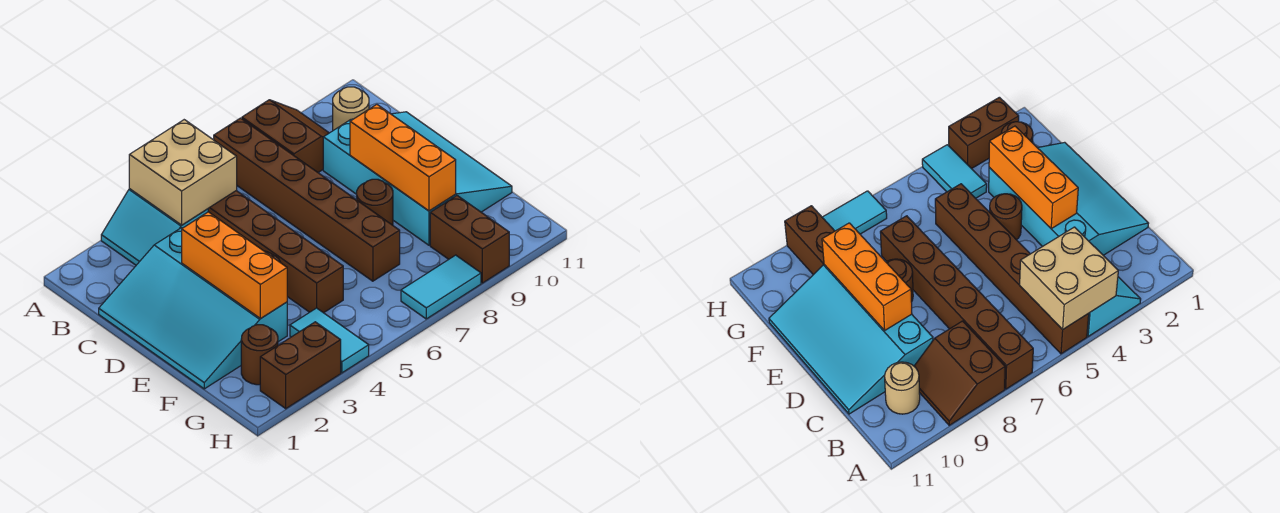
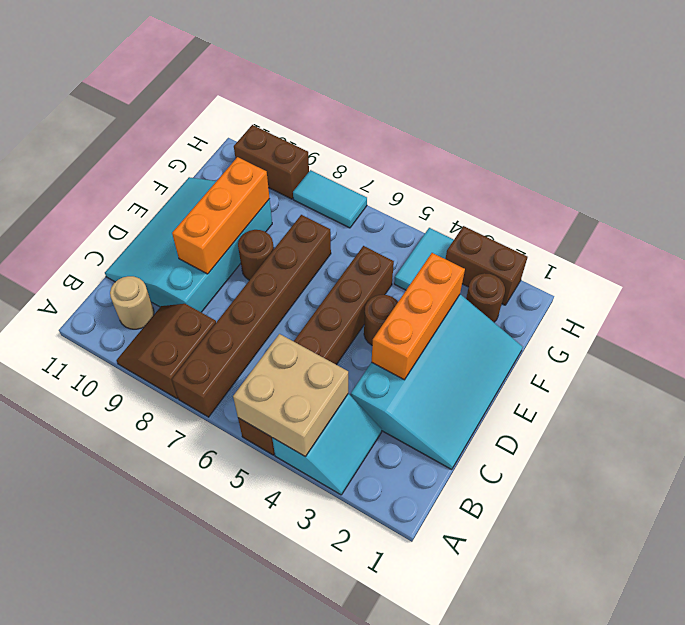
brown 1x2 brick [430,196,509,283] -> brown 1x2 brick turned to [234,125,309,199]

